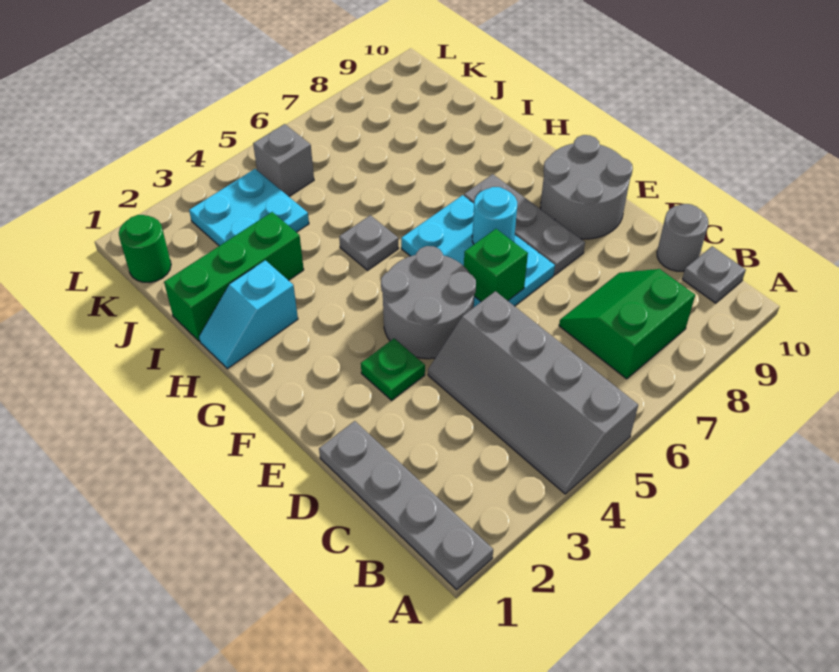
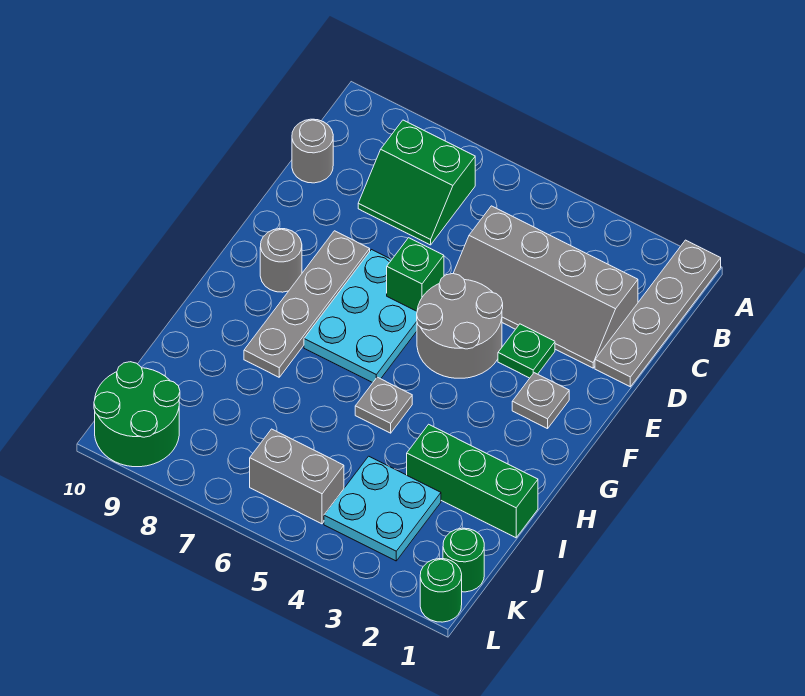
grey 2x4 slope [428,291,638,494] -> grey 2x4 slope turned to [453,206,638,368]
grey 1x1 plate [682,246,746,303] -> grey 1x1 plate moved to [512,373,569,429]
grey 1x3 plate [464,174,585,275] -> grey 1x4 plate [244,231,370,377]
grey 2x2 round brick [541,135,633,239] -> grey 1x1 round brick [260,229,302,292]
cyan 1x1 round brick [472,187,517,244] -> none
cyan 1x2 slope [199,260,298,369] -> none
grey 1x1 brick [253,124,314,196] -> grey 1x2 brick [250,429,344,524]
none -> green 2x2 round brick [94,362,180,467]
none -> green 1x1 round brick [420,559,462,622]

